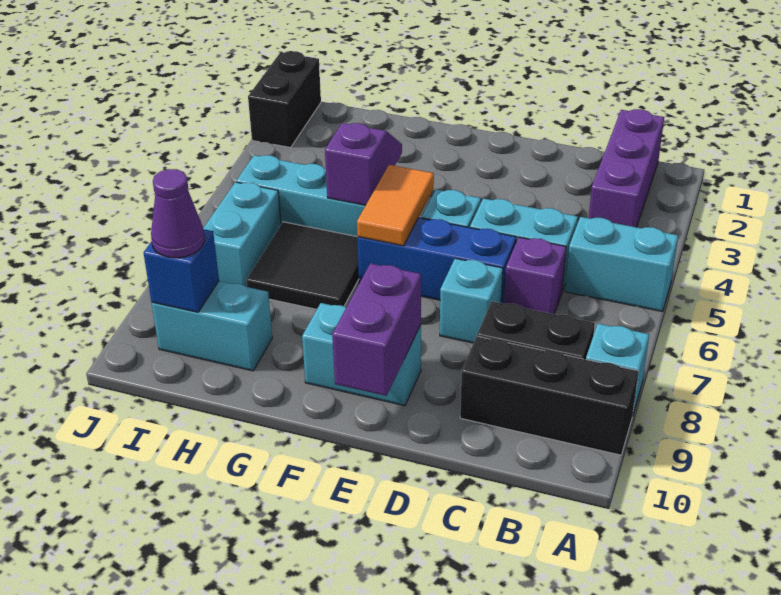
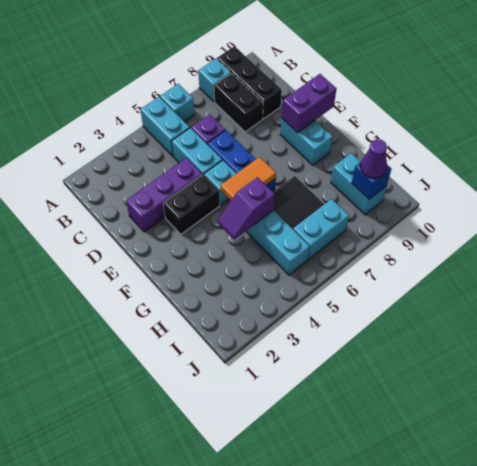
purple 1x3 brick [589,109,664,227] -> purple 1x3 brick moved to [126,158,202,232]
cyan 1x1 brick [440,258,503,343] -> cyan 1x1 brick moved to [160,84,194,122]
black 1x2 brick [248,51,321,148] -> black 1x2 brick moved to [163,175,220,234]

